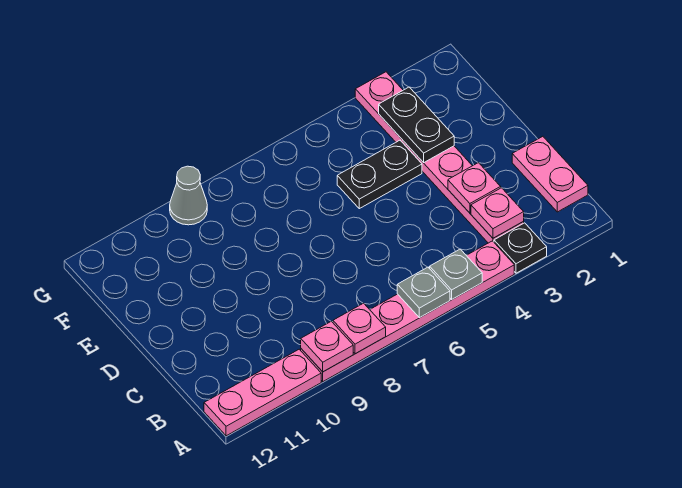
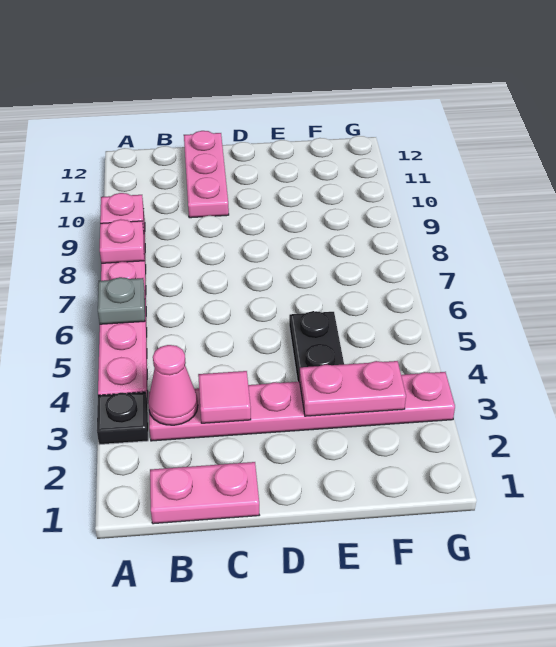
grey 1x1 plate [430,249,482,299] -> none
pink 1x3 plate [204,349,321,436] -> pink 1x3 plate moved to [184,131,229,218]
pink 1x1 plate [471,188,524,238] -> pink 1x1 cone [148,345,198,425]
pink 1x1 plate [448,163,501,213] -> pink 1x1 tile [198,371,251,423]
black 1x2 plate [379,87,454,163] -> pink 1x2 plate [299,361,406,416]
grey 1x1 cone [170,166,207,225] -> none

